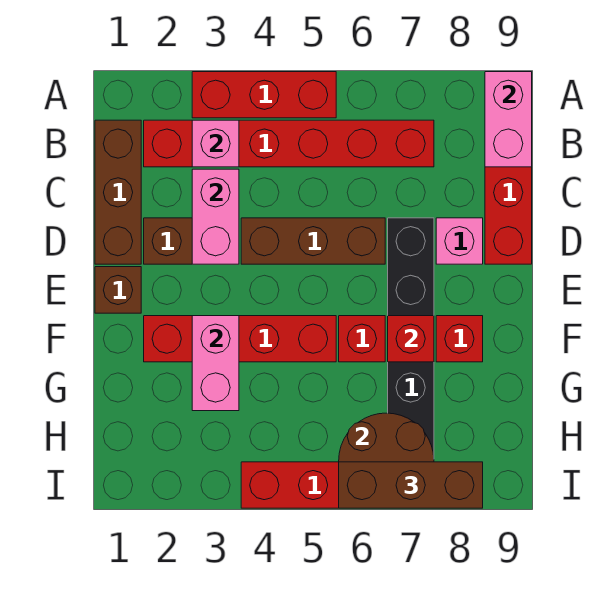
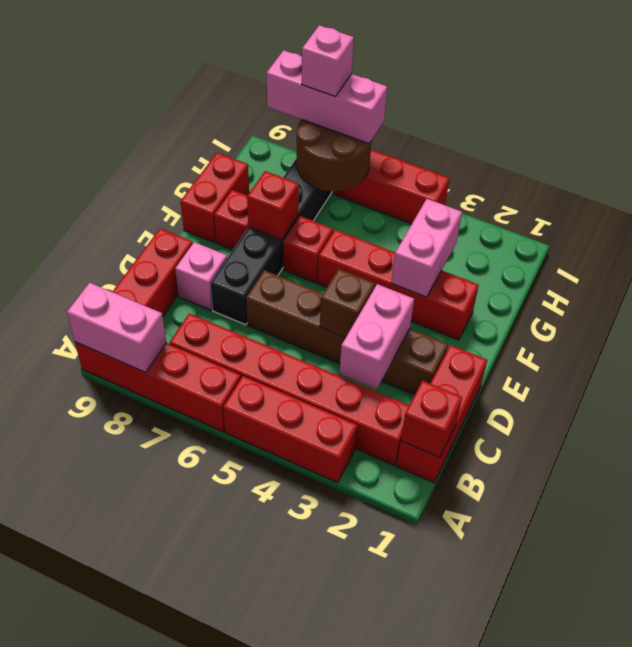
none -> red 1x4 brick [75,342,241,432]
pink 1x2 brick [485,72,532,167] -> pink 1x2 brick turned to [67,283,166,372]
brown 1x3 brick [95,120,141,264] -> red 1x3 brick [397,345,487,483]
none -> red 1x1 brick [401,381,462,458]
pink 1x1 brick [192,120,239,167] -> pink 1x1 brick moved to [302,25,354,97]
brown 1x1 brick [95,267,141,313] -> brown 1x1 brick moved to [320,269,375,338]
none -> red 1x2 brick [181,153,249,243]
brown 1x3 brick [339,462,483,508] -> pink 1x3 brick [267,50,387,144]

